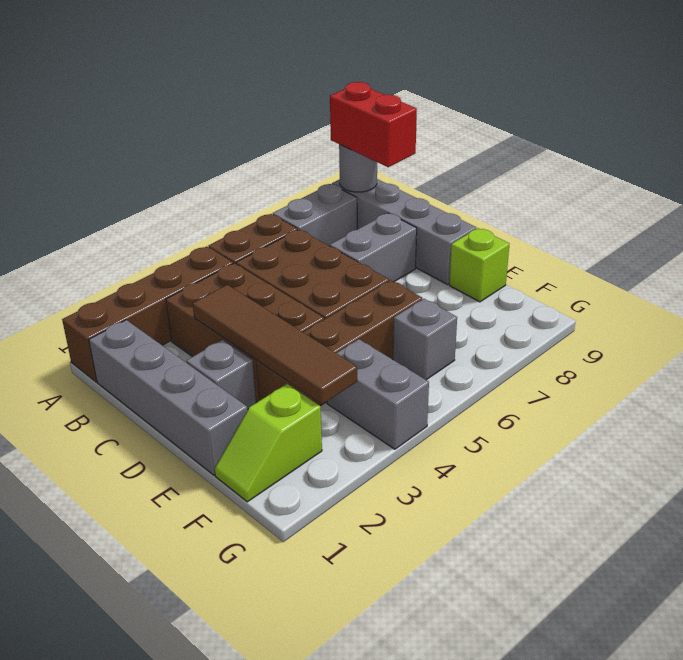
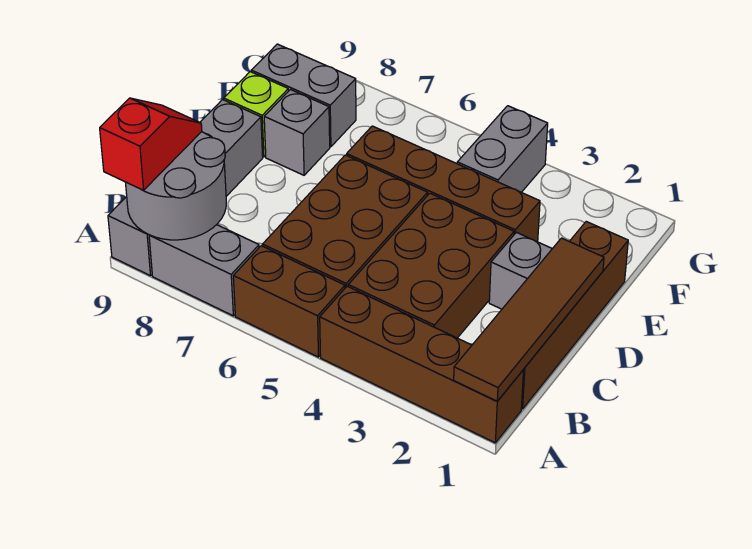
grey 1x1 round brick [339,144,377,192] -> grey 2x2 round brick [125,132,226,240]
red 1x2 brick [330,82,417,167] -> red 1x2 slope [100,98,202,191]
grey 1x4 brick [89,320,247,475] -> brown 1x4 brick [521,222,628,409]
brown 1x4 tile [193,285,357,404] -> brown 1x4 tile moved to [454,238,604,401]
grey 1x2 brick [330,213,417,282] -> grey 1x2 brick moved to [251,44,356,147]
lime 1x2 slope [215,384,322,502] -> none
grey 1x1 brick [393,299,457,380] -> grey 1x1 brick moved to [264,90,330,175]

